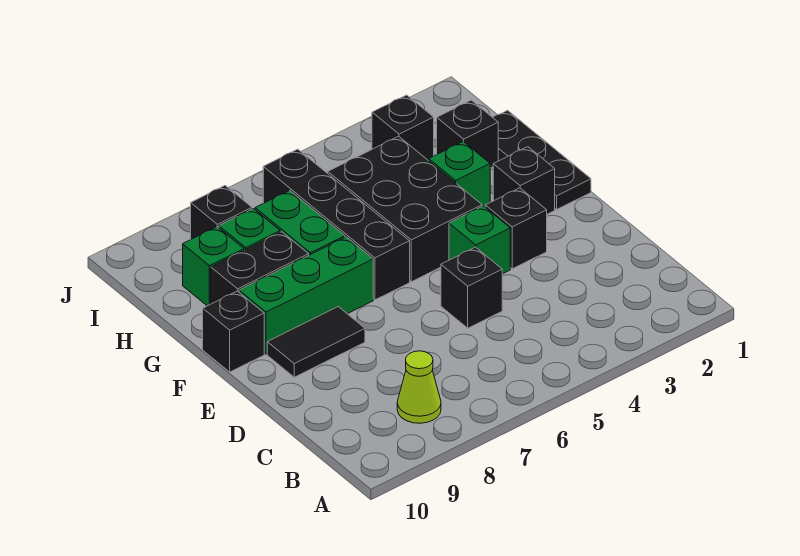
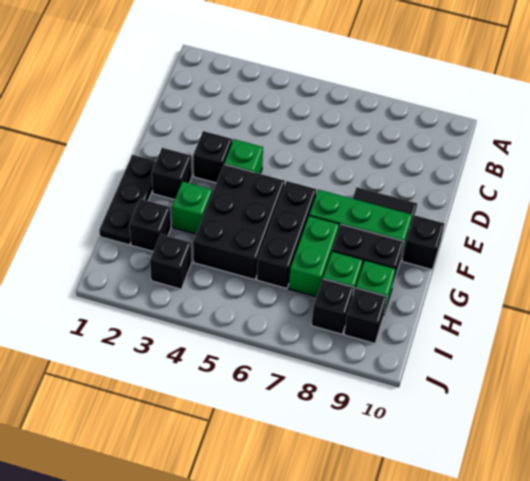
lime 1x1 cone [397,351,441,423] -> none
black 1x1 brick [441,247,502,328] -> black 1x1 brick moved to [344,288,387,343]
black 1x4 brick [263,149,410,300] -> black 1x3 brick [257,181,316,289]

